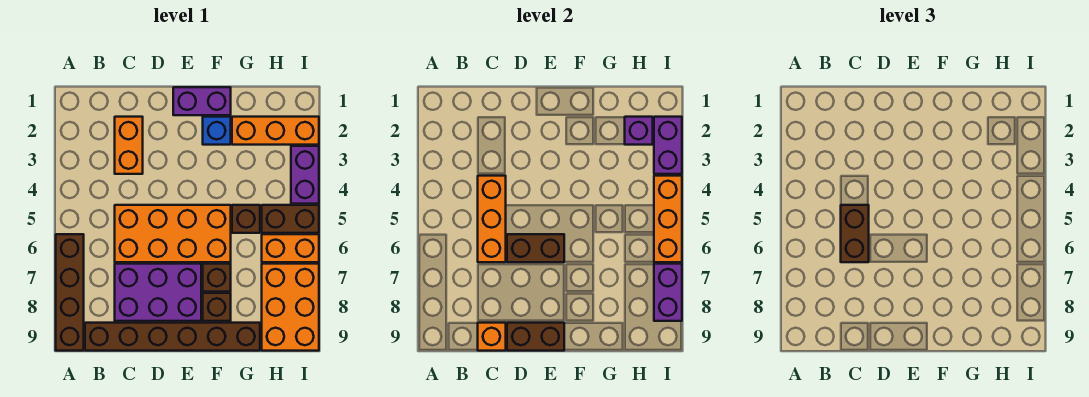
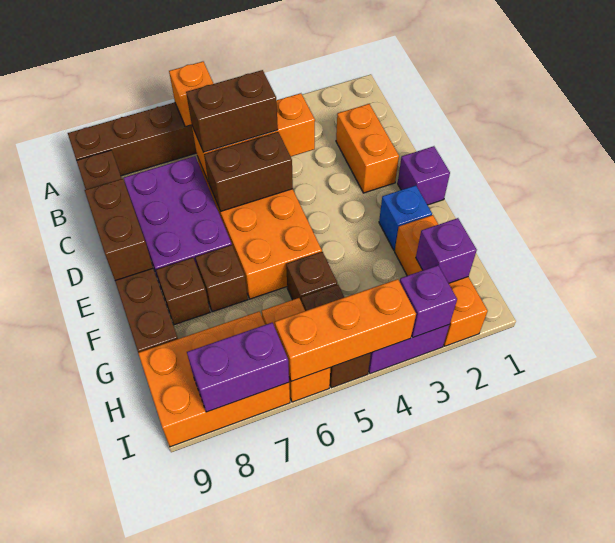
orange 1x2 brick [115,117,143,174] -> orange 1x2 brick turned to [336,104,399,193]
orange 1x1 brick [478,323,506,351] -> orange 1x1 brick moved to [169,62,214,127]
brown 1x2 brick [507,234,564,262] -> brown 1x2 brick turned to [204,132,293,211]
purple 1x2 brick [173,87,231,115] -> purple 1x1 brick [398,146,450,205]
purple 1x2 brick [654,117,682,174] -> purple 1x1 brick [400,265,457,337]

